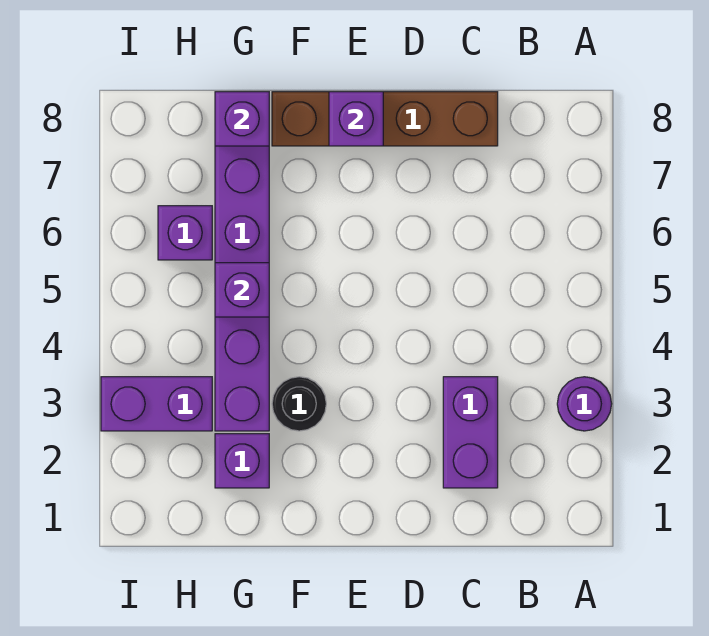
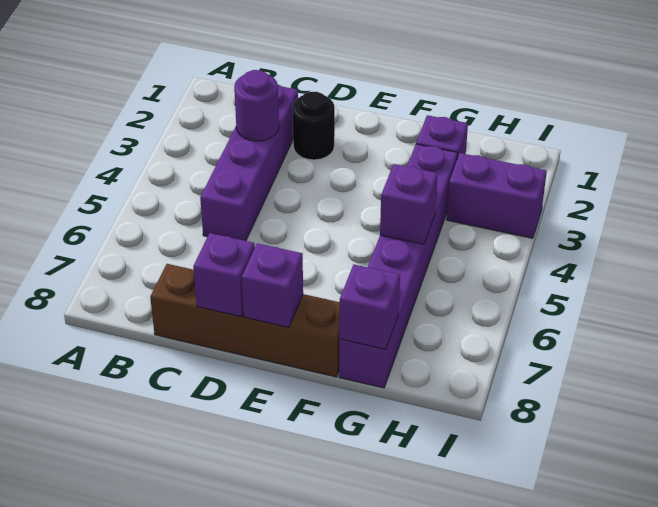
purple 1x1 round brick [557,377,612,431] -> purple 1x1 round brick moved to [234,70,279,141]
purple 1x2 brick [443,377,498,488] -> purple 1x4 brick [200,85,298,241]
black 1x1 round brick [272,377,326,431] -> black 1x1 round brick moved to [293,92,335,160]
purple 1x1 brick [158,206,212,260] -> purple 1x1 brick moved to [193,233,255,316]

